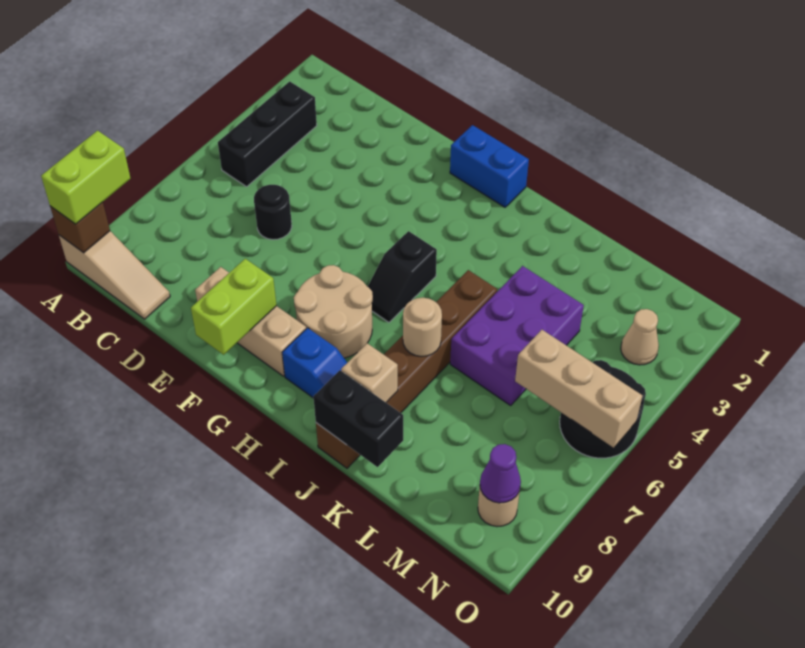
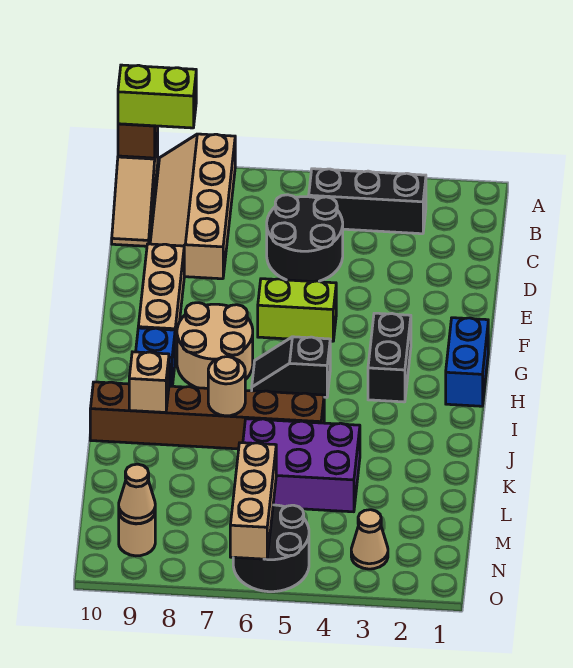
none -> tan 2x4 slope [150,134,235,279]
black 1x1 round brick [254,185,292,240] -> black 2x2 round brick [267,195,343,282]
lime 1x2 brick [191,259,277,355] -> lime 1x2 brick moved to [258,279,336,341]
black 1x2 brick [313,370,403,467] -> black 1x2 brick moved to [368,313,411,402]
purple 1x1 cone [480,444,521,503] -> tan 1x1 cone [119,464,155,524]

